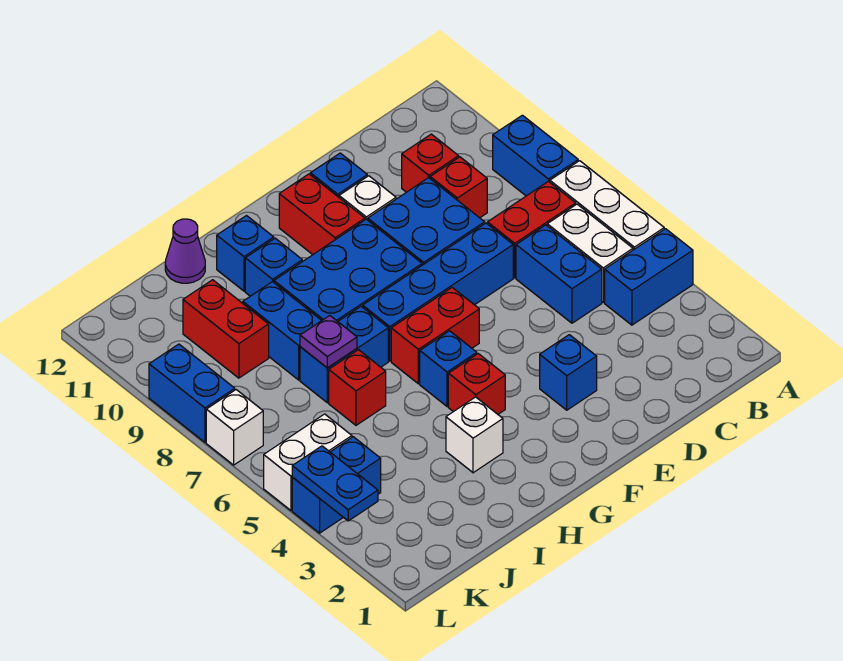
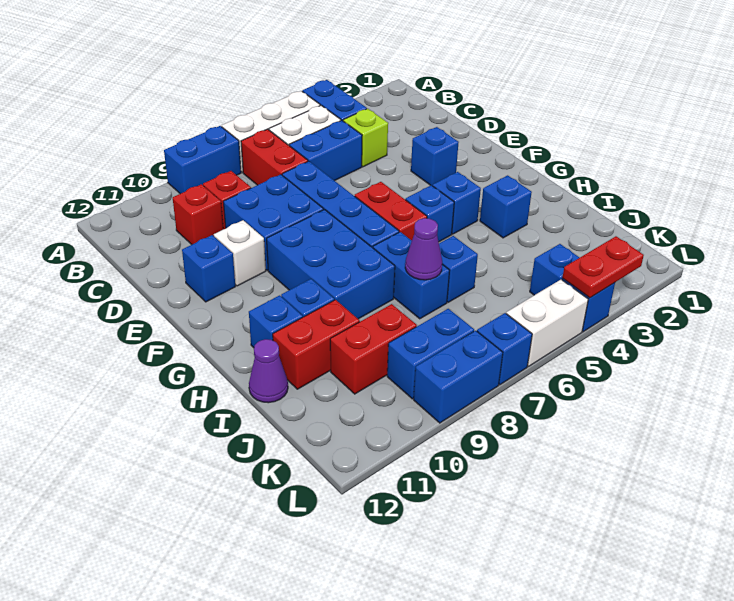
none -> lime 1x1 brick [343,109,388,167]
red 1x2 brick [279,174,365,255] -> red 1x2 brick moved to [273,300,360,389]
red 1x1 brick [448,354,505,414] -> blue 1x1 brick [433,172,481,234]
white 1x1 brick [446,397,503,473] -> blue 1x1 brick [480,175,532,238]
red 1x1 brick [329,350,386,425] -> blue 1x1 brick [439,236,478,302]
purple 1x1 plate [300,316,357,368] -> purple 1x1 cone [405,218,442,280]
blue 1x2 brick [243,282,322,380] -> blue 1x2 brick moved to [387,309,474,399]
white 1x2 brick [264,414,352,510] -> white 1x2 brick turned to [506,280,588,366]
blue 1x2 plate [292,446,378,521] -> red 1x2 plate [563,236,644,298]
white 1x1 brick [206,390,263,465] -> blue 1x1 brick [477,313,532,385]

